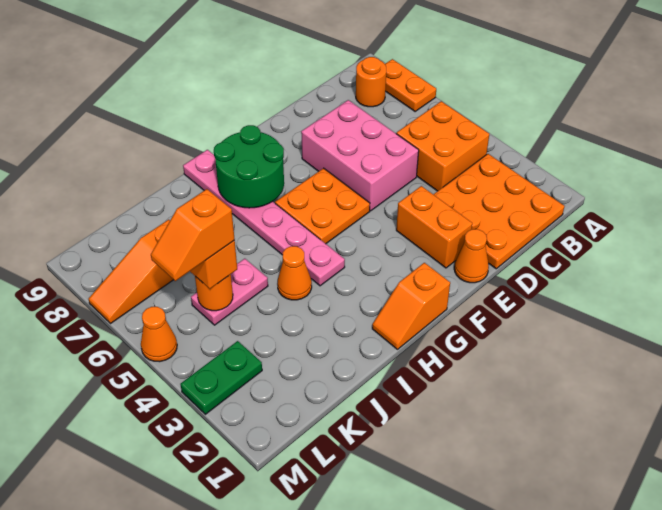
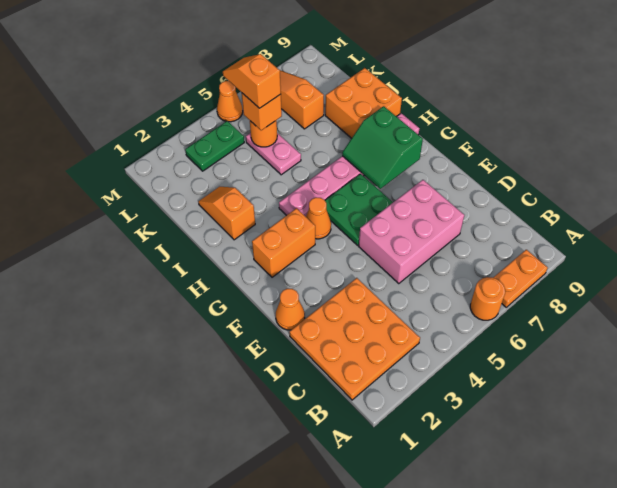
orange 2x2 brick [396,101,489,191] -> orange 2x2 brick moved to [325,68,402,138]
orange 1x1 round brick [356,57,386,107] -> orange 1x1 round brick moved to [470,277,505,320]
orange 1x2 brick [396,186,472,268] -> orange 1x2 brick moved to [252,208,315,277]
orange 2x2 plate [275,168,370,244] -> green 2x2 plate [325,174,393,245]
orange 1x2 slope [372,263,450,349] -> orange 1x2 slope moved to [198,187,255,240]
green 2x2 round brick [214,125,284,208] -> green 2x2 slope [342,106,423,189]
orange 1x1 cone [277,246,312,300] -> orange 1x1 cone moved to [306,197,331,239]
green 1x2 plate [180,341,262,414] -> green 1x2 plate turned to [185,121,244,171]

